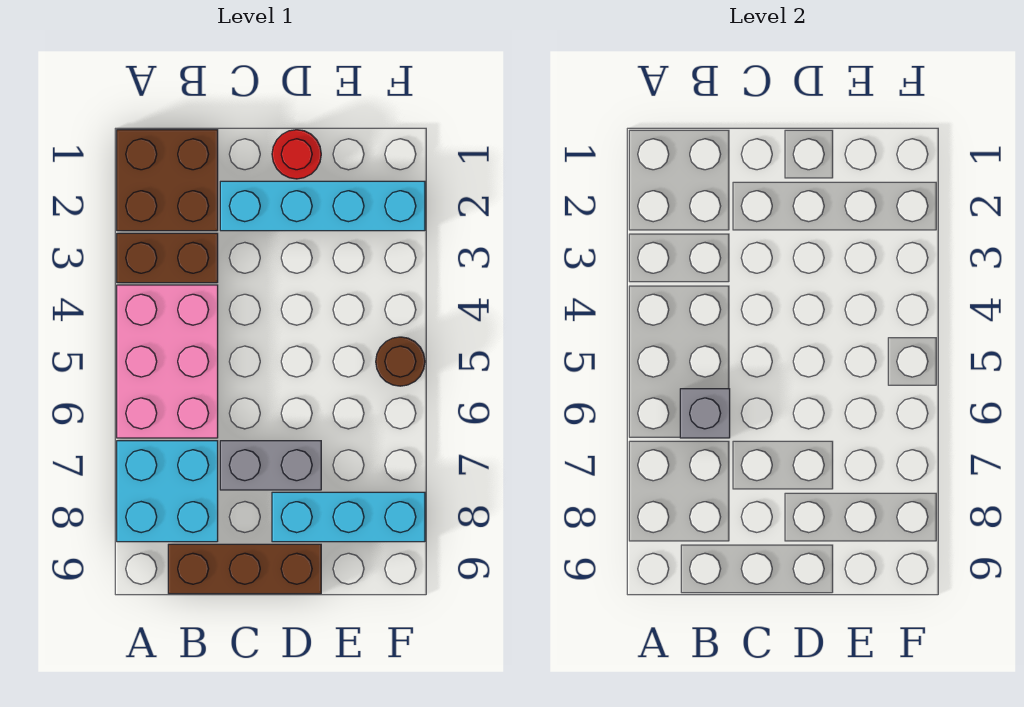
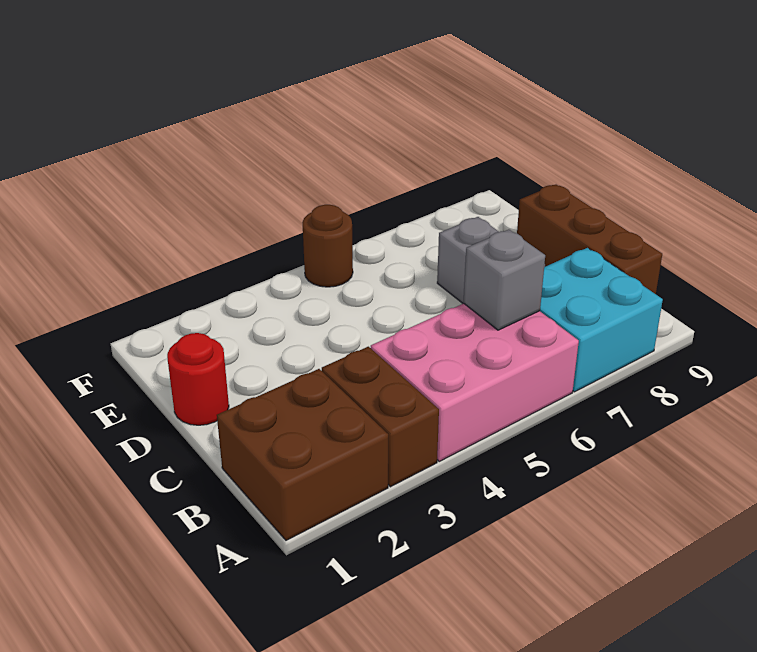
cyan 1x4 brick [220,181,425,231] -> none
cyan 1x3 brick [272,492,425,542] -> none

